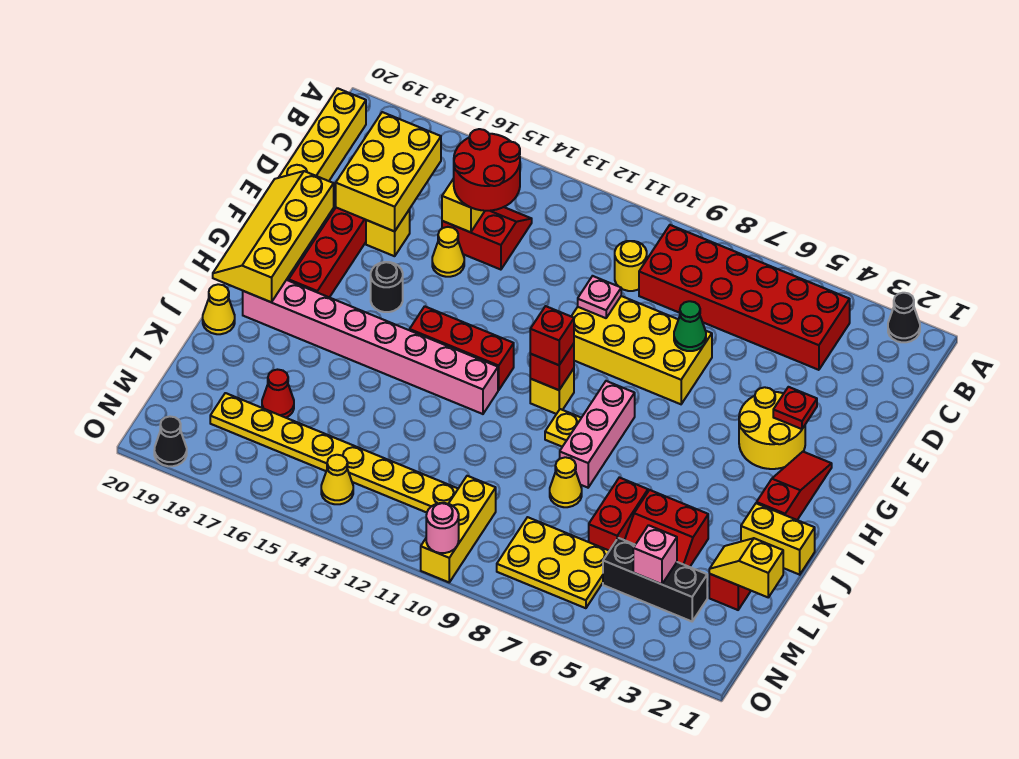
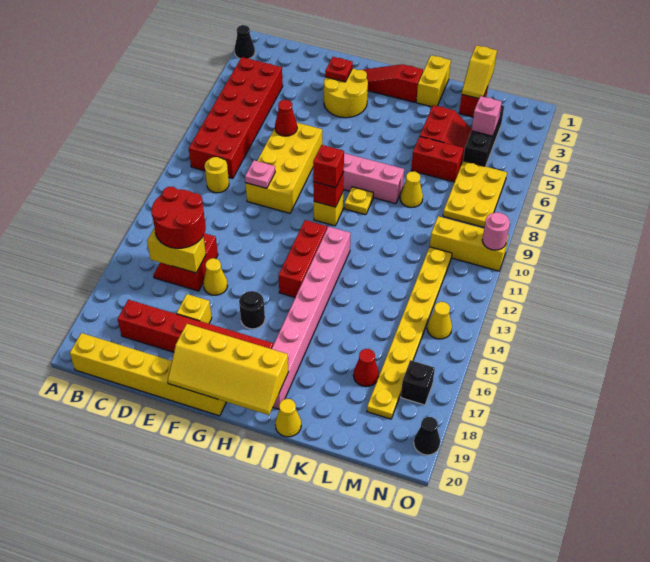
yellow 2x3 brick [336,112,441,231] -> none
green 1x1 cone [674,301,706,351] -> red 1x1 cone [275,100,297,136]
none -> black 1x1 brick [401,360,435,405]

